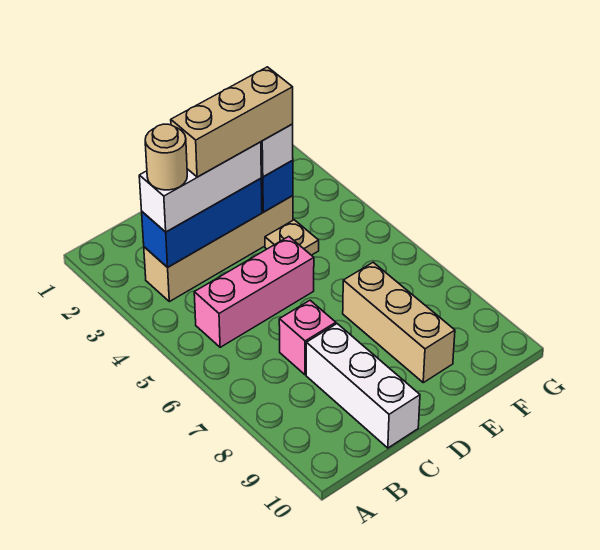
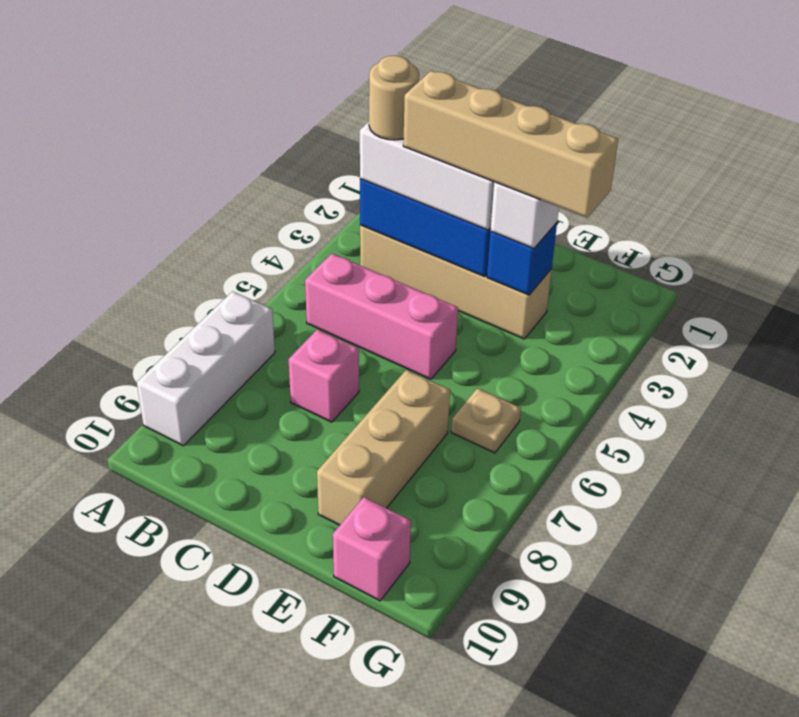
tan 1x3 brick [171,67,293,177] -> tan 1x4 brick [403,71,618,218]
white 1x3 brick [306,324,420,448] -> white 1x3 brick moved to [137,291,275,446]
tan 1x1 plate [265,220,319,255] -> tan 1x1 plate moved to [451,388,521,453]
none -> pink 1x1 brick [333,497,411,601]

